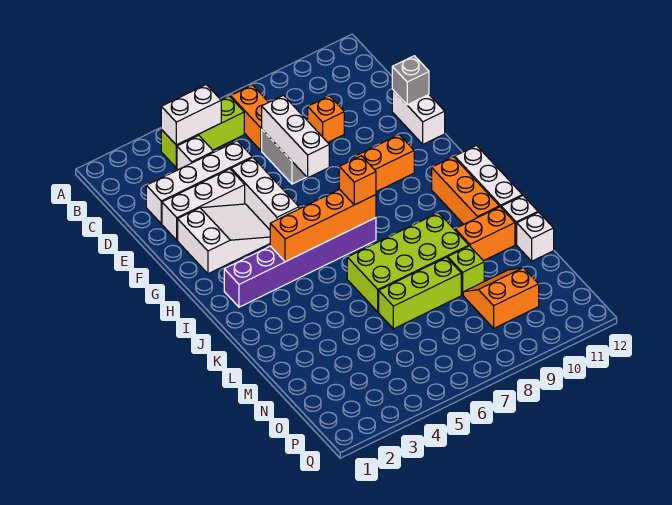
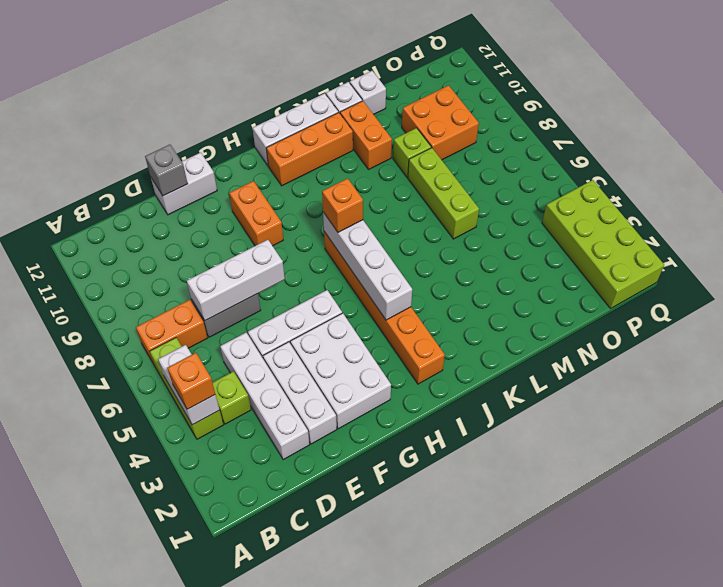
white 1x1 brick [177,136,214,170] -> lime 1x1 brick [212,371,251,424]
orange 1x1 brick [308,96,344,142] -> orange 1x1 brick moved to [167,353,215,409]
white 2x3 slope [178,204,270,274] -> white 2x3 brick [290,313,391,429]
purple 1x6 brick [224,218,376,307] -> orange 1x6 brick [324,232,445,384]
orange 1x4 brick [270,189,376,262] -> white 1x4 brick [323,212,412,320]
lime 2x4 brick [347,213,469,312] -> lime 2x4 brick moved to [542,180,664,308]
orange 2x2 slope [463,268,539,328] -> orange 2x2 brick [402,86,479,160]

